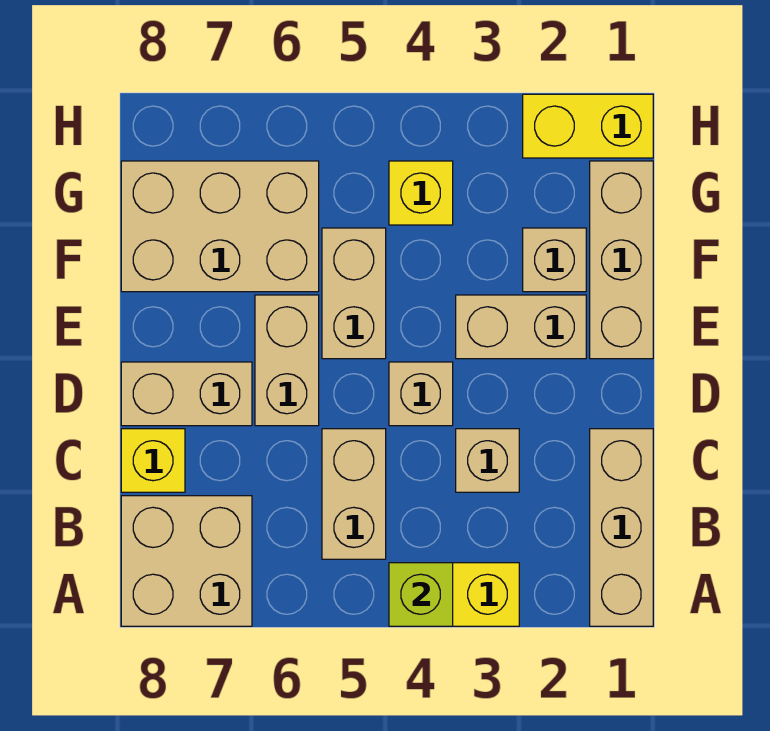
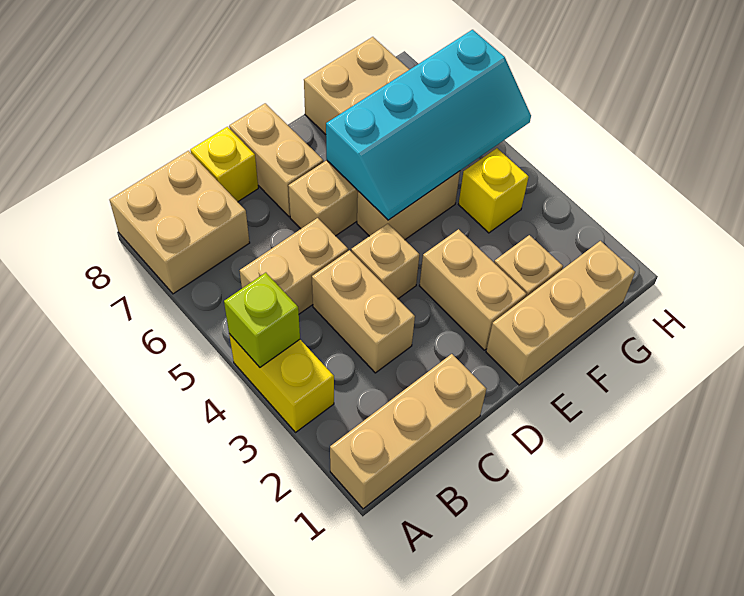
tan 1x1 brick [456,429,519,492] -> tan 1x2 brick [312,250,415,373]
none -> cyan 2x4 slope [326,30,531,220]
yellow 1x2 brick [523,94,653,158] -> none

